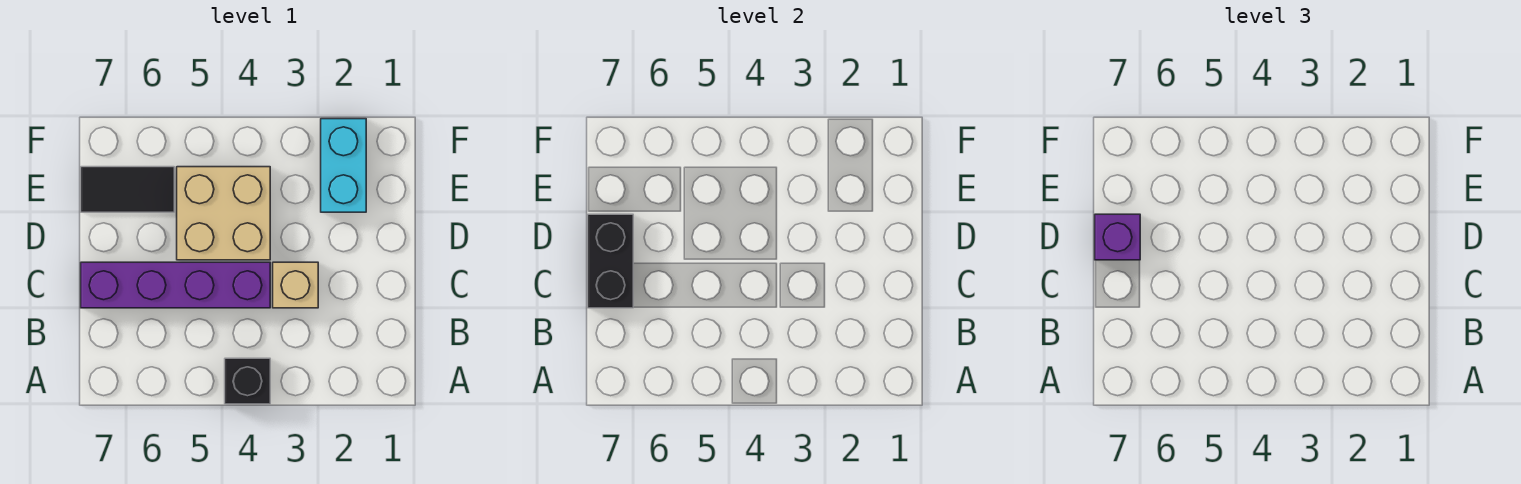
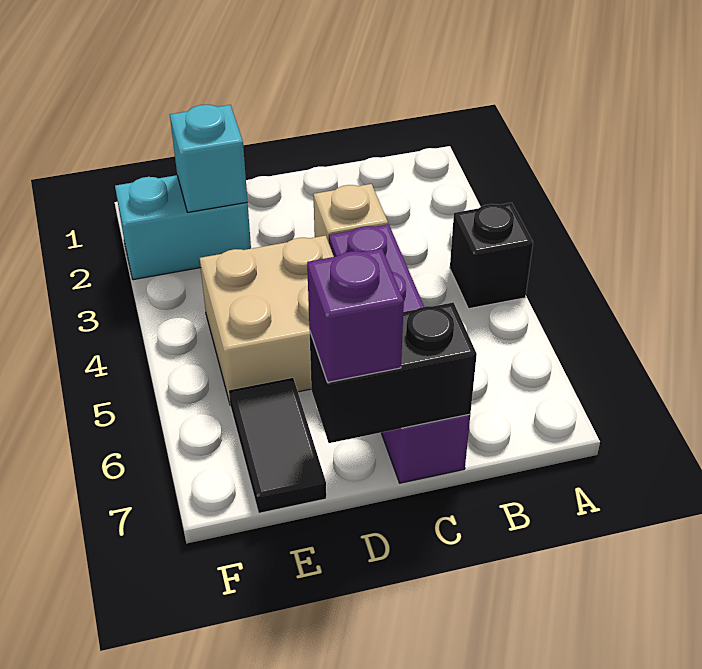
none -> cyan 1x1 brick [170,105,248,212]

